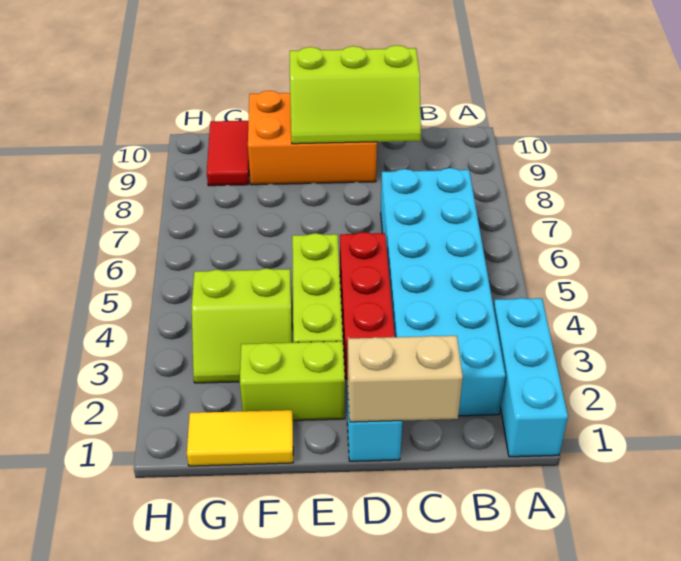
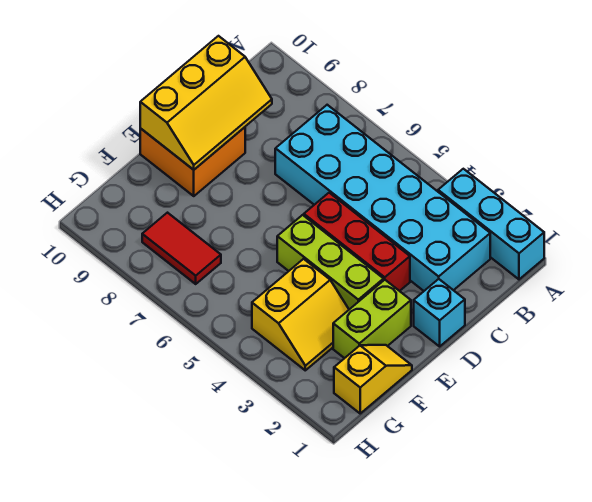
tan 1x2 brick [348,336,463,422] -> none
lime 2x3 slope [290,45,421,144] -> yellow 2x3 slope [140,36,272,170]
orange 2x3 brick [248,91,377,185] -> orange 2x2 brick [140,127,245,196]
yellow 1x2 tile [187,410,293,466] -> yellow 1x2 slope [334,345,412,413]
lime 2x2 slope [192,268,292,383] -> yellow 2x2 slope [252,259,349,370]
red 1x2 tile [207,121,249,186] -> red 1x2 tile moved to [142,213,221,284]

